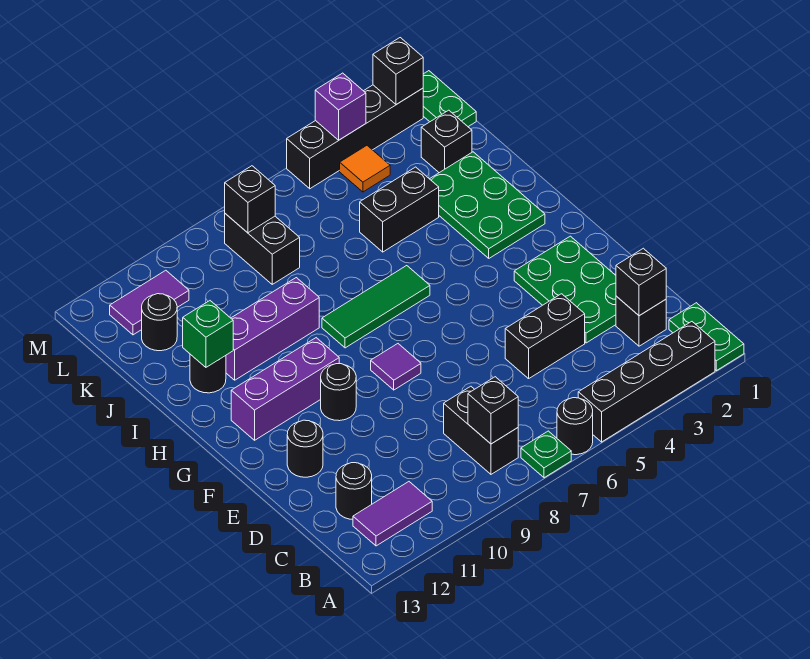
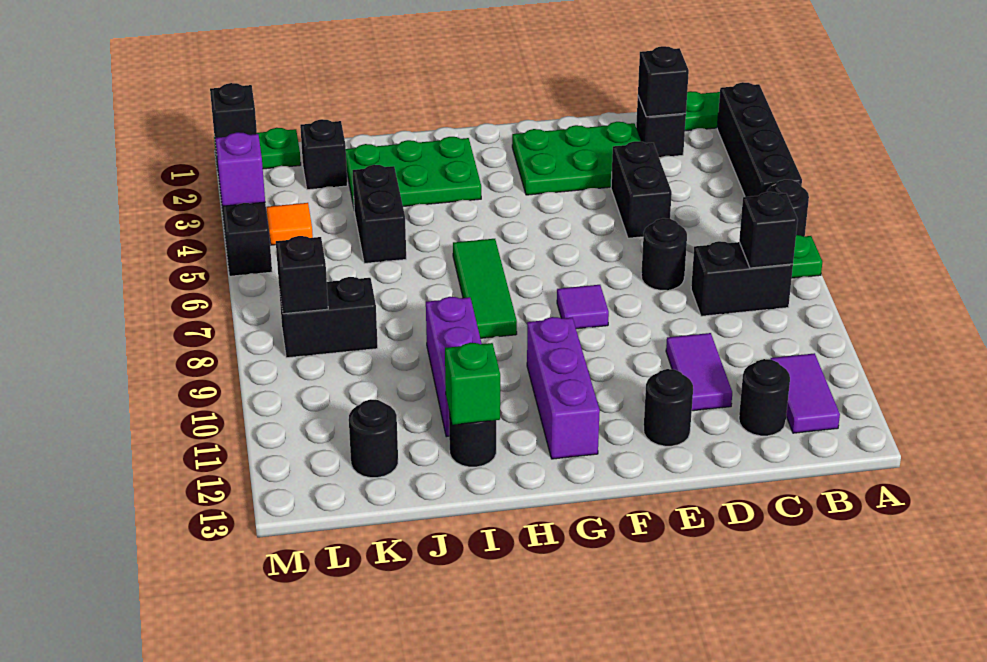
black 1x1 round brick [321,364,356,421] -> black 1x1 round brick moved to [641,218,687,290]
purple 1x2 tile [110,270,189,335] -> purple 1x2 tile moved to [666,333,732,411]

